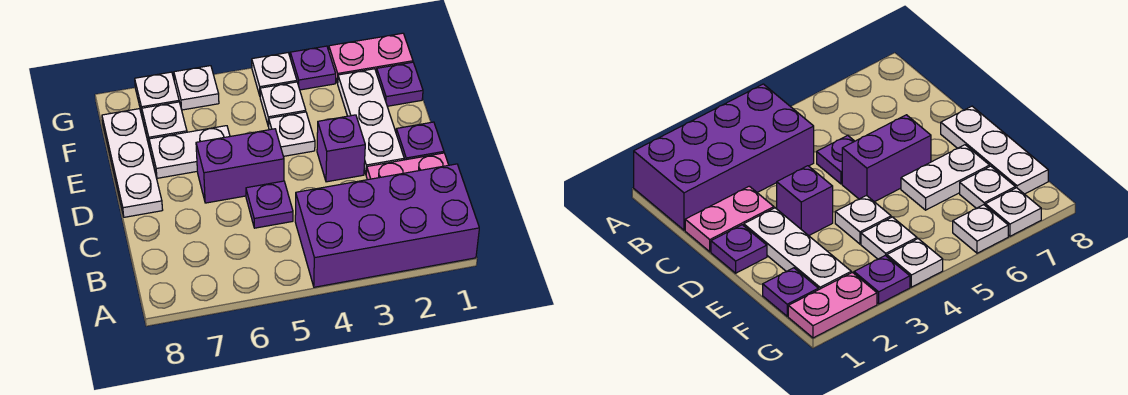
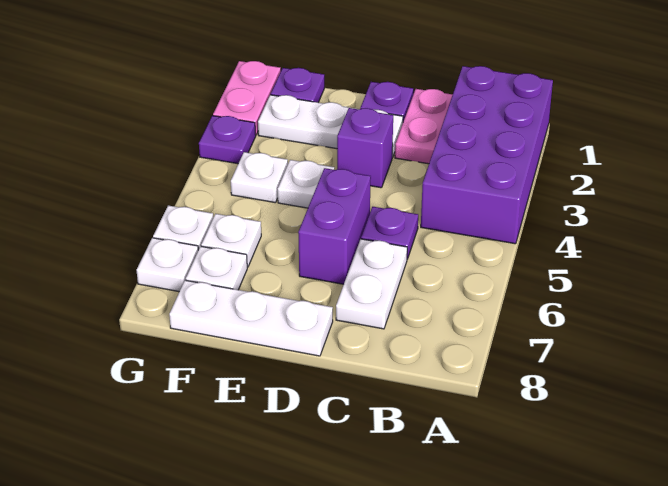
white 1x2 plate [149,126,230,178] -> white 1x2 plate moved to [336,239,407,329]
white 1x1 plate [252,53,297,95] -> white 1x1 plate moved to [201,214,261,267]

